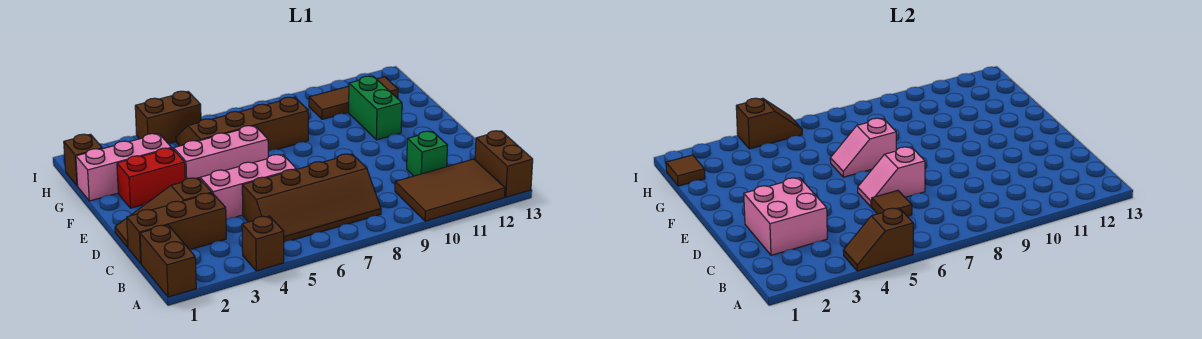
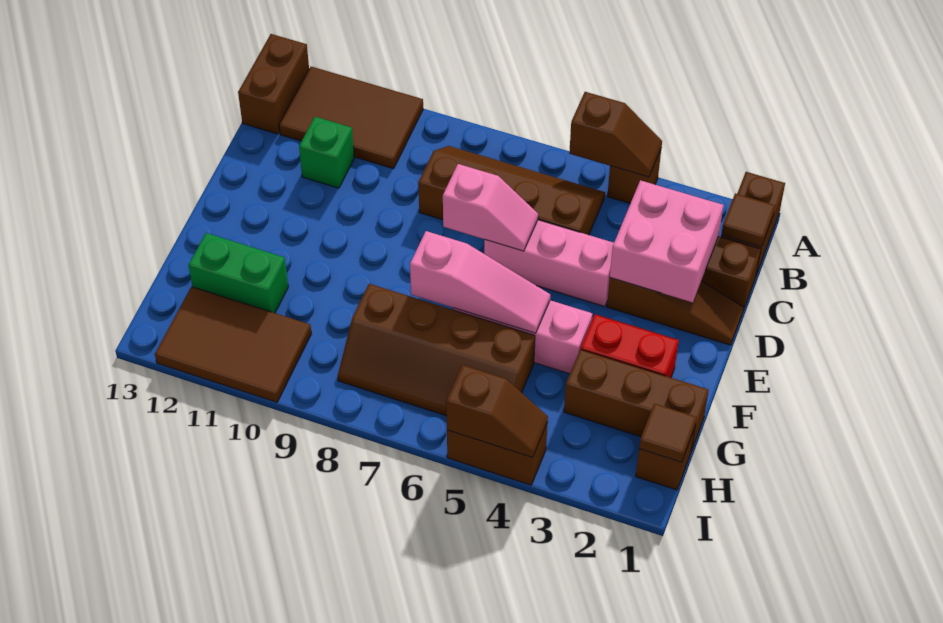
brown 1x1 tile [872,190,912,216] -> brown 1x1 tile moved to [721,194,775,247]
pink 1x2 slope [830,118,896,177] -> pink 1x3 slope [410,231,550,333]
green 1x2 brick [349,76,402,140] -> green 1x2 brick turned to [188,233,288,313]
pink 1x3 brick [76,134,172,201] -> brown 1x3 brick [564,349,709,451]
brown 1x3 tile [309,77,398,119] -> brown 2x3 tile [155,287,311,402]
brown 1x2 slope [736,98,802,149] -> brown 1x2 slope turned to [446,365,548,457]

